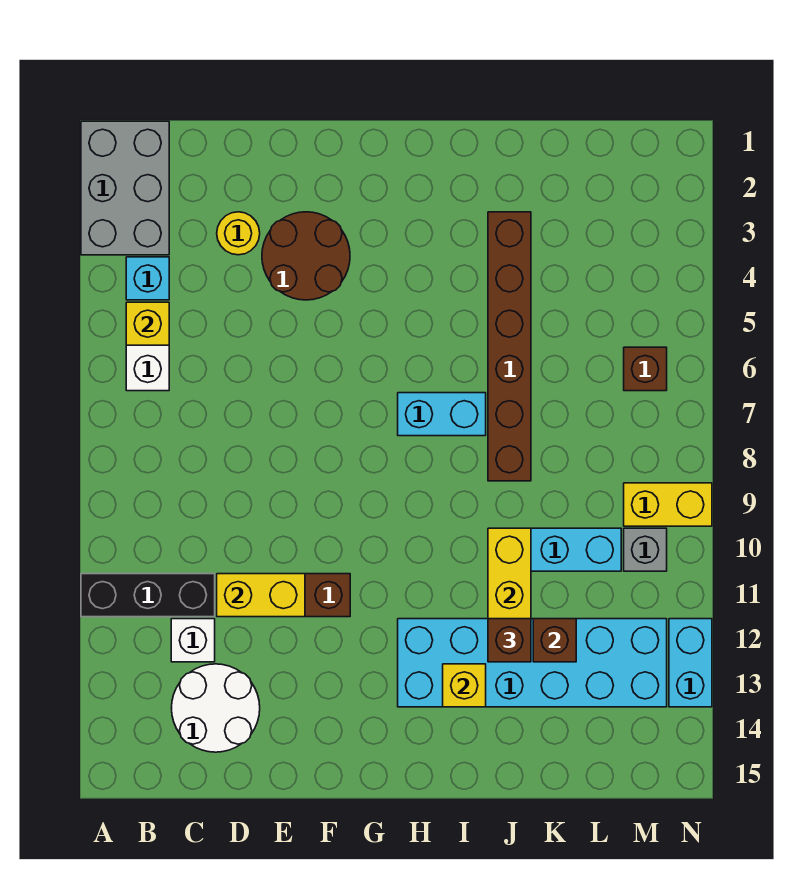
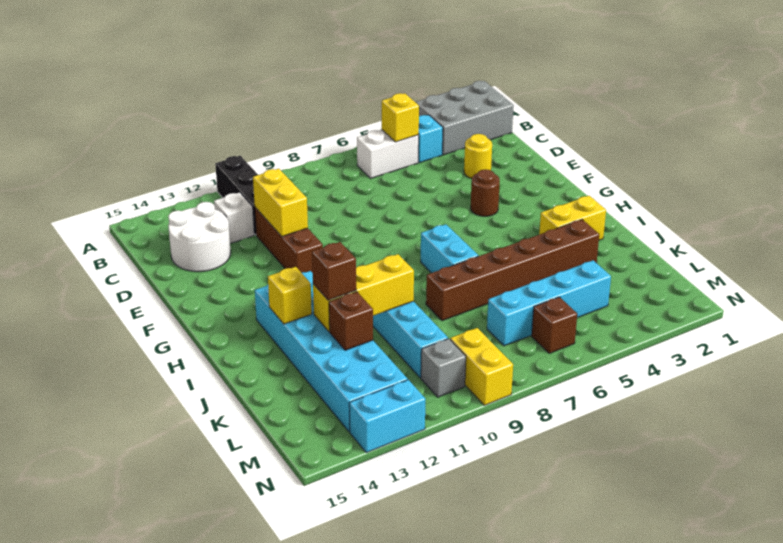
brown 2x2 round brick [262,212,350,300] -> brown 1x1 round brick [471,169,500,216]
none -> yellow 1x2 brick [539,196,606,240]
none -> cyan 1x4 brick [487,260,611,346]

